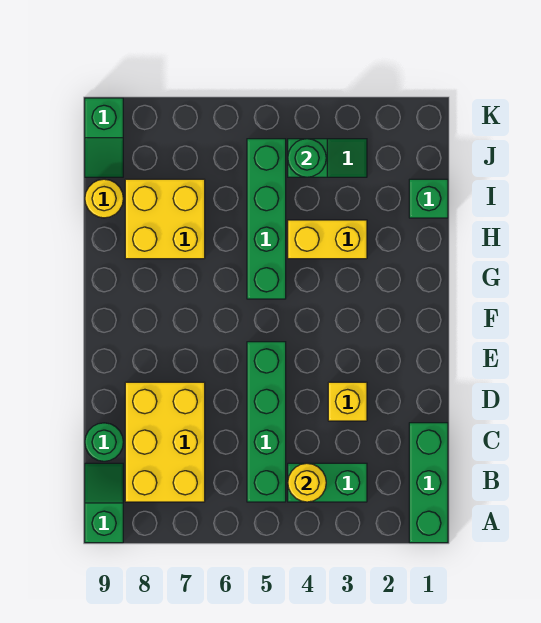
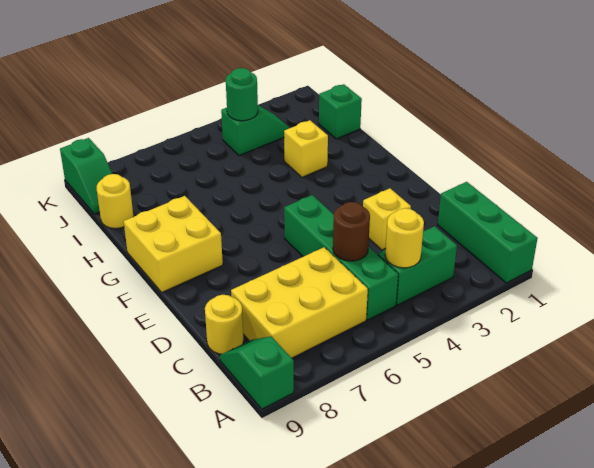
yellow 2x3 brick [125,382,205,502] -> yellow 2x3 brick turned to [231,247,368,358]
none -> brown 1x1 round brick [333,202,370,261]
green 1x1 round brick [85,423,123,461] -> yellow 1x1 round brick [205,295,244,354]
green 1x4 brick [247,139,286,299] -> none
yellow 1x2 brick [288,220,367,259] -> yellow 1x1 brick [284,120,328,177]
yellow 2x2 brick [125,179,205,259] -> yellow 2x2 brick moved to [124,196,223,292]

